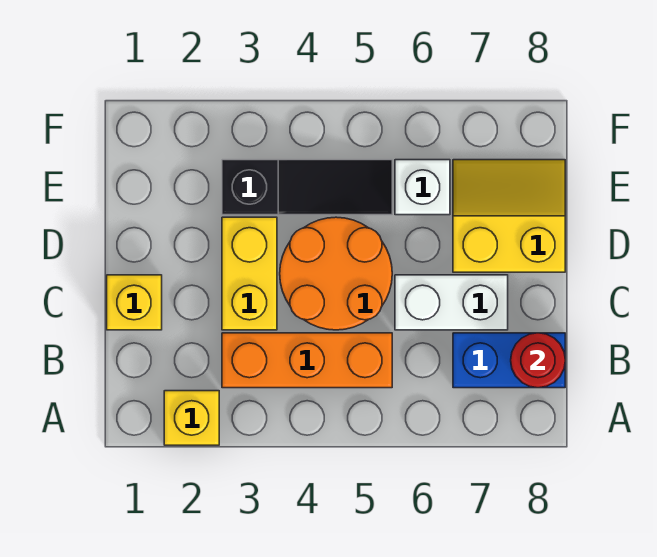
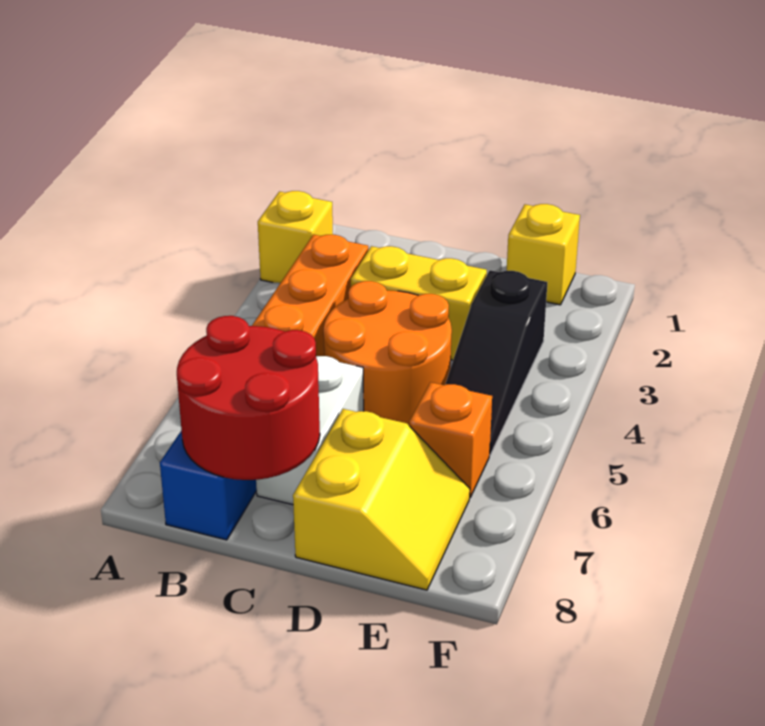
red 1x1 round brick [511,333,565,388] -> red 2x2 round brick [177,316,320,480]
yellow 1x1 brick [107,275,162,330] -> yellow 1x1 brick moved to [507,204,580,305]
white 1x1 brick [395,160,450,215] -> orange 1x1 brick [409,382,492,497]

